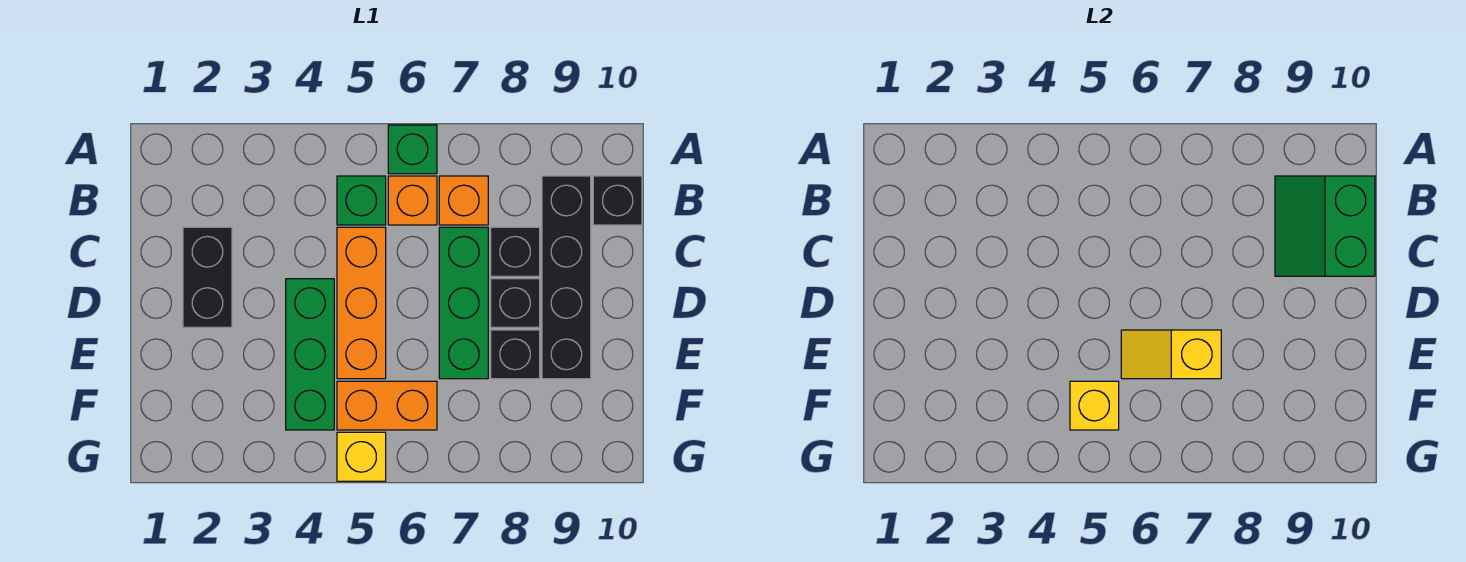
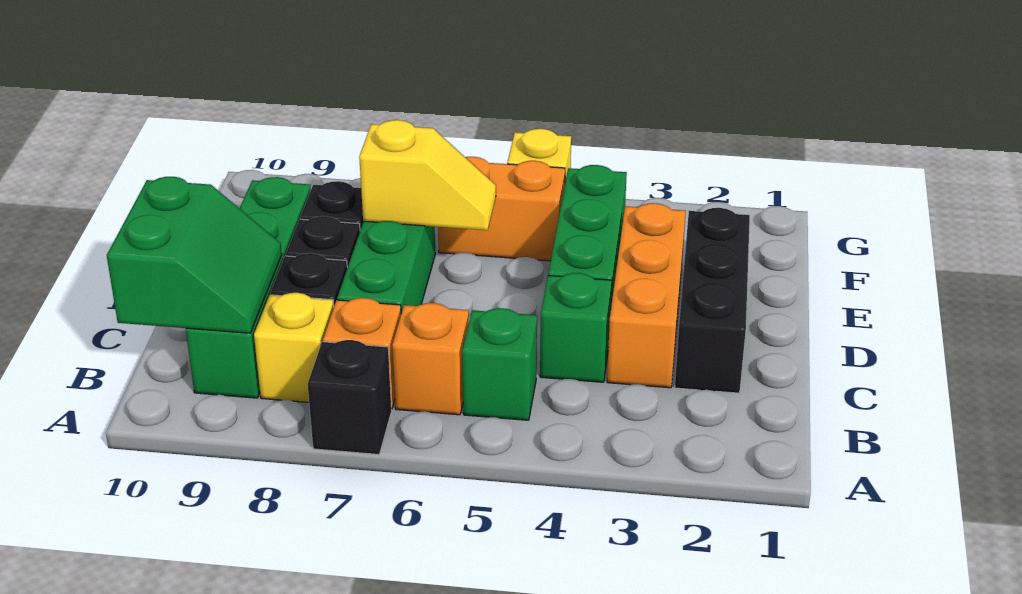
green 1x1 brick [388,125,437,174] -> green 1x1 brick moved to [540,273,612,382]
black 1x4 brick [542,176,591,379] -> green 1x4 brick [186,177,311,398]
black 1x1 brick [593,176,642,225] -> black 1x1 brick moved to [308,340,392,455]
black 1x2 brick [183,227,232,327] -> black 1x3 brick [675,208,750,393]
orange 1x3 brick [337,227,386,379] -> orange 1x3 brick moved to [607,203,686,388]
yellow 1x1 brick [1070,381,1119,430] -> yellow 1x1 brick moved to [254,293,334,402]

